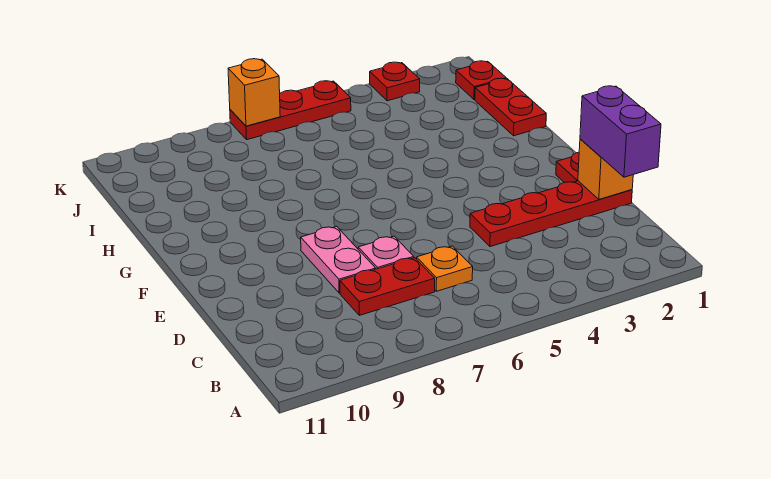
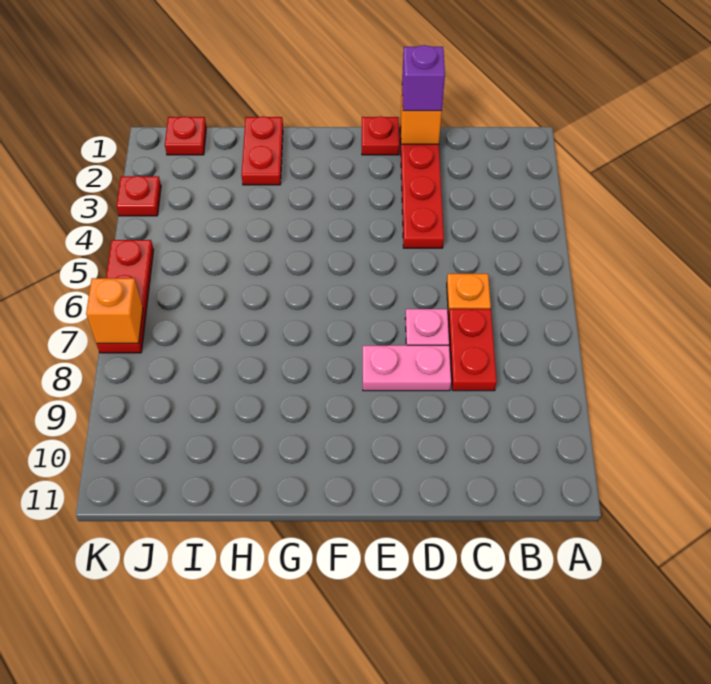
purple 1x2 brick [580,86,661,177] -> purple 1x1 brick [402,45,445,111]
red 1x2 plate [475,78,546,136] -> red 1x2 plate turned to [241,116,283,185]

